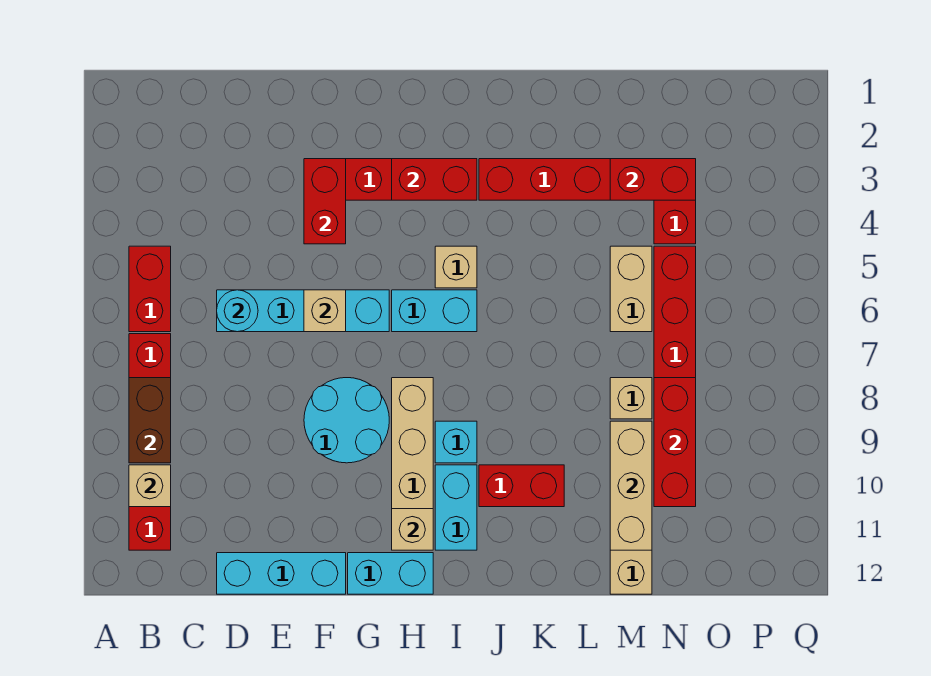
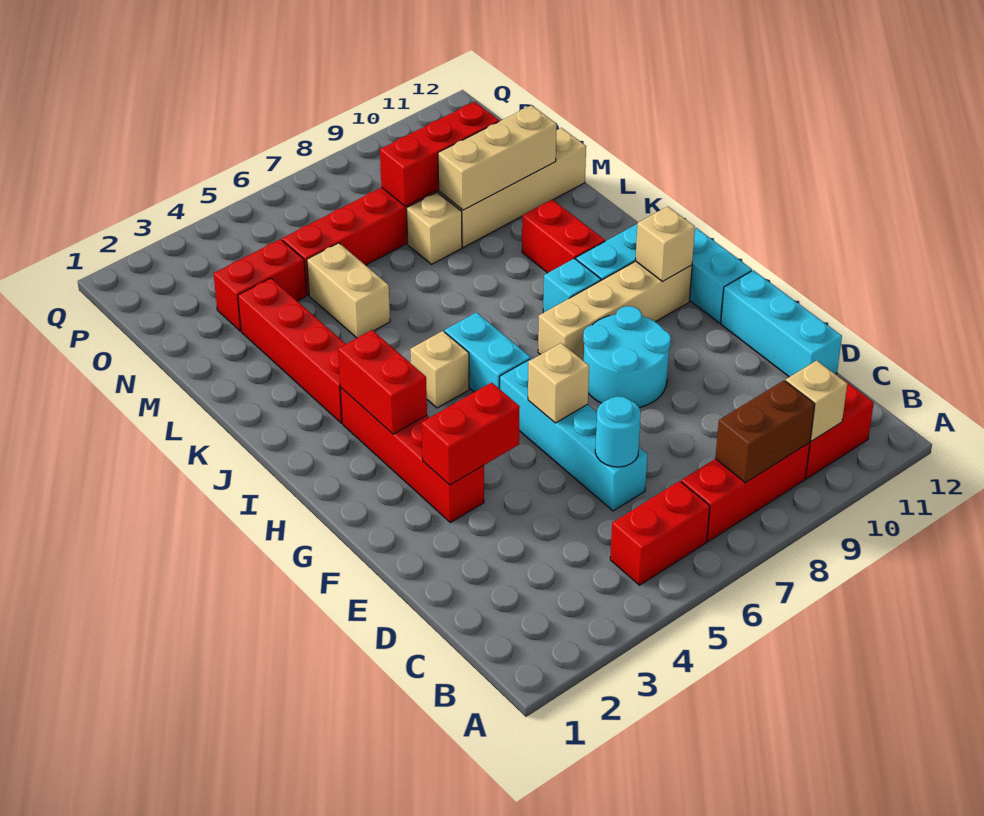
red 1x2 brick [610,159,696,200] -> none
tan 1x2 brick [610,246,652,332] -> tan 1x2 brick turned to [307,243,390,338]

